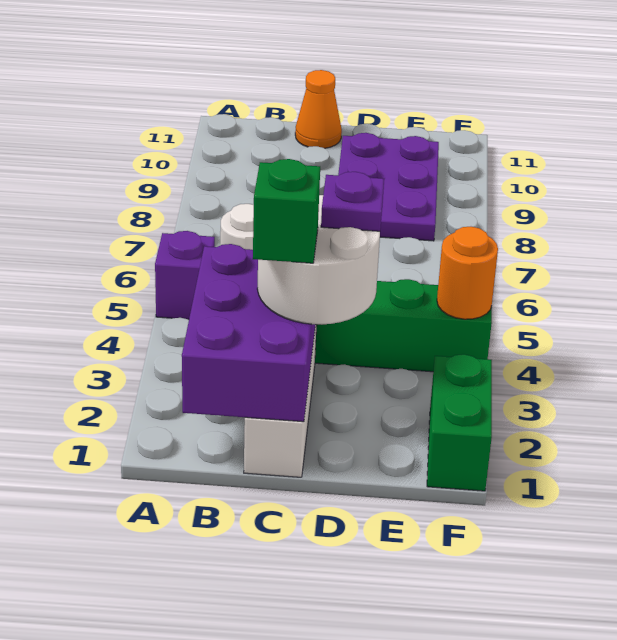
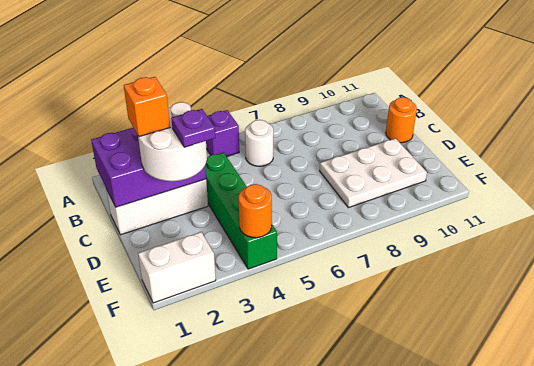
green 1x1 brick [253,159,320,263] -> orange 1x1 brick [124,77,170,137]
orange 1x1 cone [295,70,342,148] -> orange 1x1 round brick [386,97,417,143]
purple 2x3 plate [338,133,439,241] -> white 2x3 plate [320,138,427,208]
green 1x2 brick [427,354,492,491] -> white 1x2 brick [138,232,216,303]

